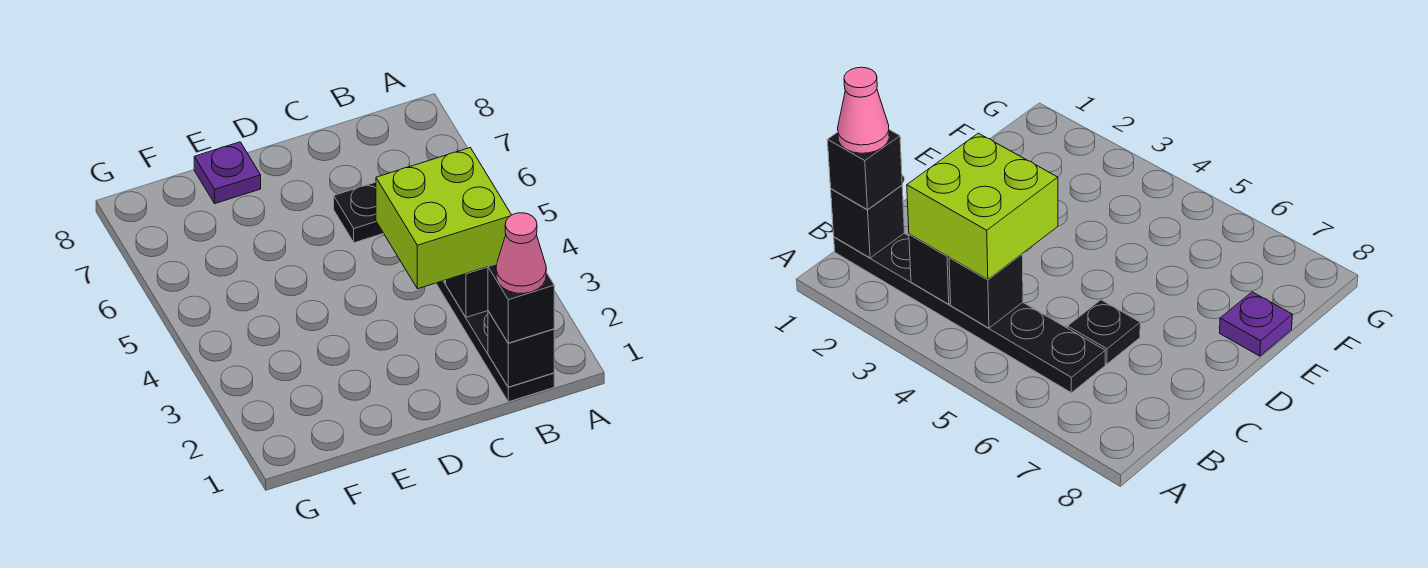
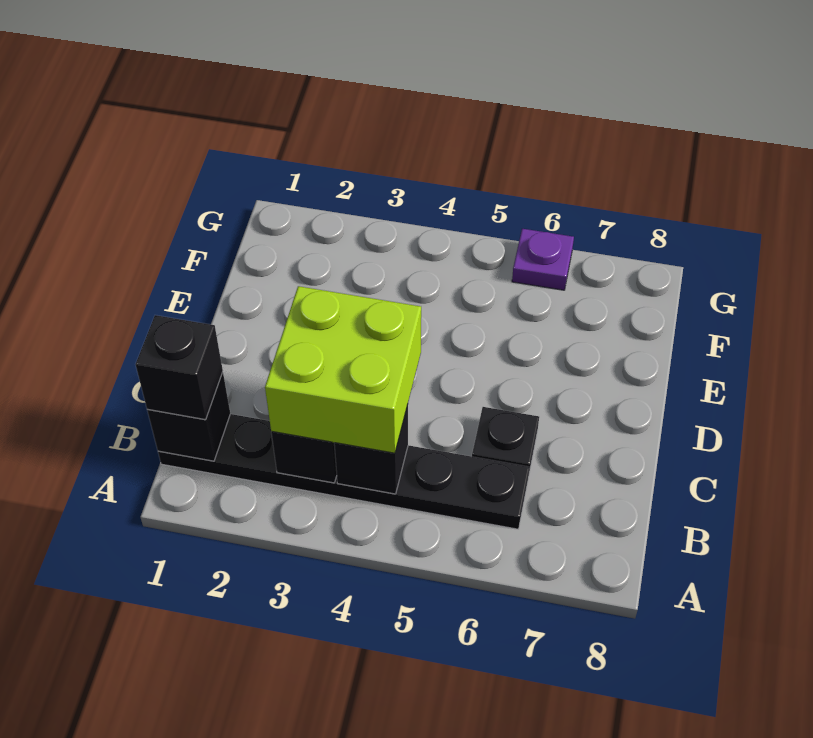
pink 1x1 cone [496,213,546,294] -> none
purple 1x1 plate [194,142,261,203] -> purple 1x1 plate moved to [512,229,574,290]

